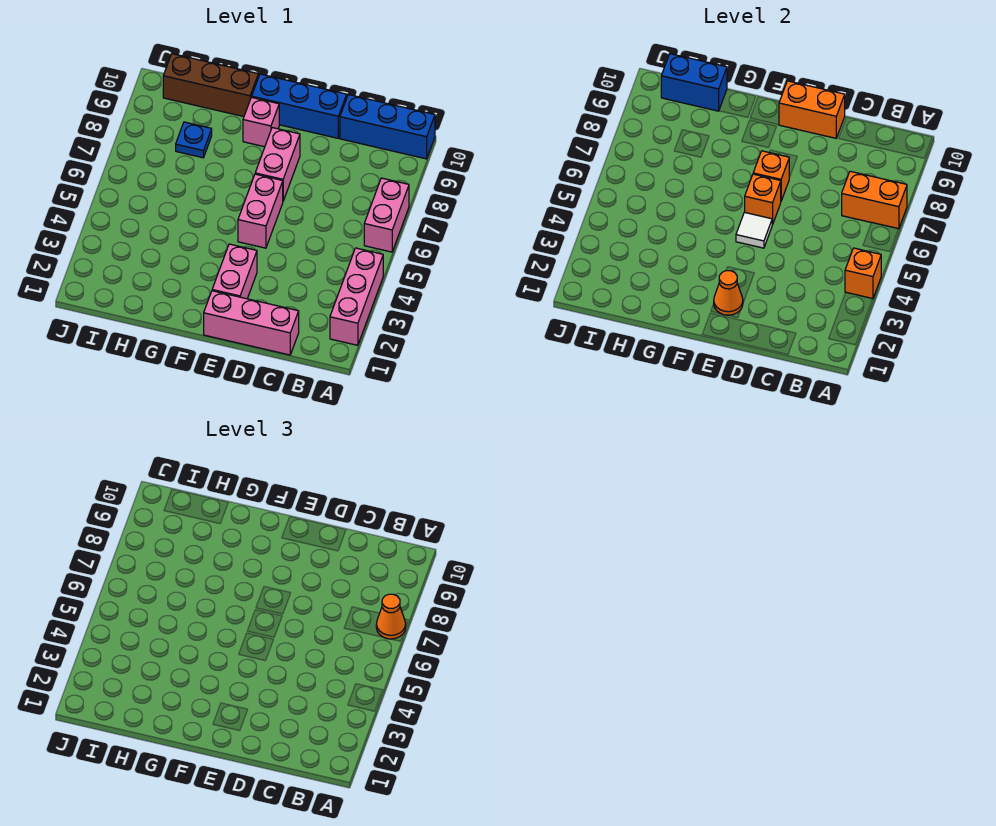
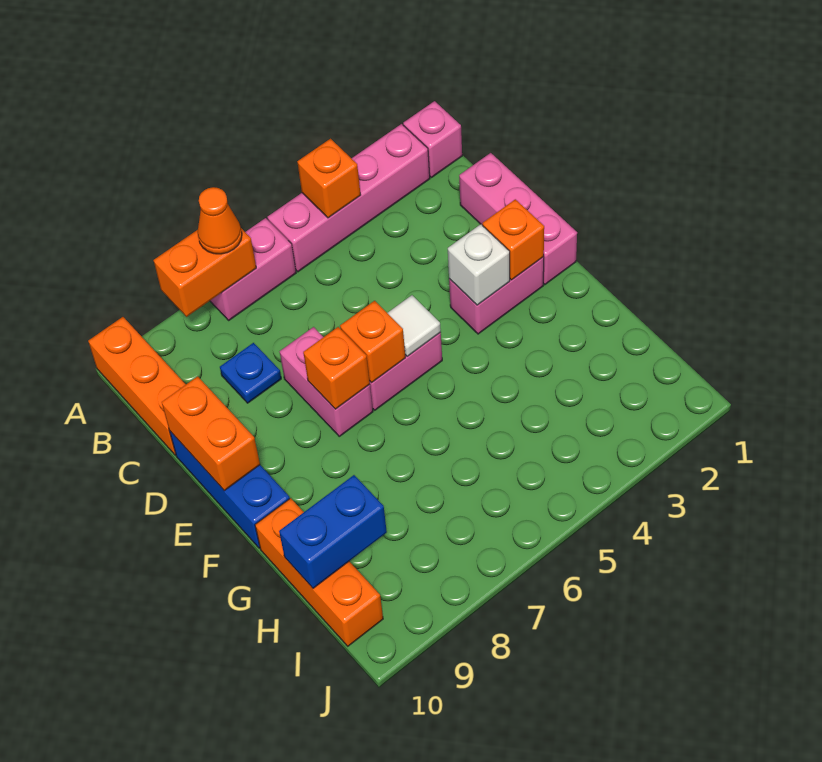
pink 1x3 brick [330,248,383,345] -> pink 1x4 brick [267,124,430,272]
orange 1x2 brick [842,171,907,229] -> orange 1x2 brick turned to [154,228,256,317]
blue 1x3 brick [340,95,435,159] -> orange 1x3 brick [88,317,186,455]
orange 1x1 cone [714,271,743,315] -> orange 1x1 brick [483,199,544,280]
none -> white 1x1 brick [448,224,510,305]
pink 1x2 brick [255,128,300,201] -> pink 1x2 brick turned to [280,327,373,436]
pink 1x1 brick [243,97,279,147] -> pink 1x1 brick moved to [403,101,462,178]
brown 1x3 brick [163,54,258,117] -> orange 1x3 brick [255,498,383,646]
blue 1x1 plate [176,122,212,158] -> blue 1x1 plate moved to [220,343,281,403]
blue 1x2 brick [661,54,727,111] -> blue 1x2 brick turned to [279,475,387,588]

